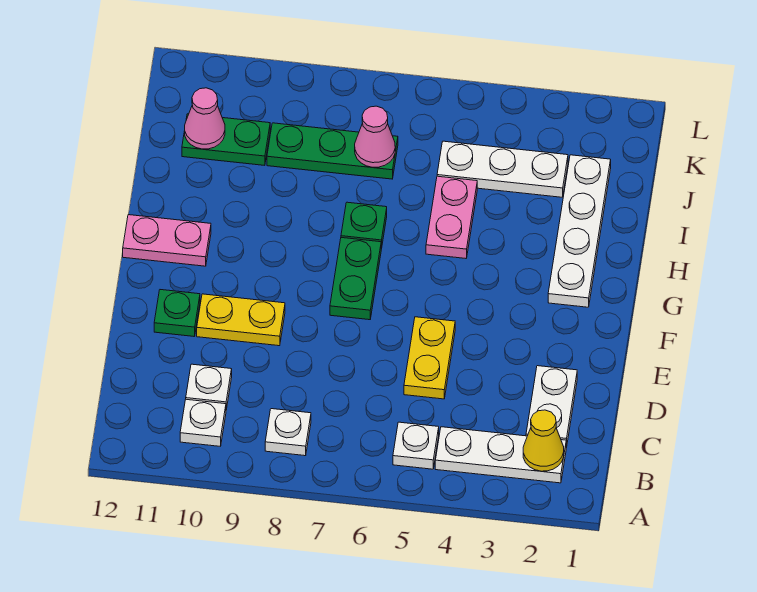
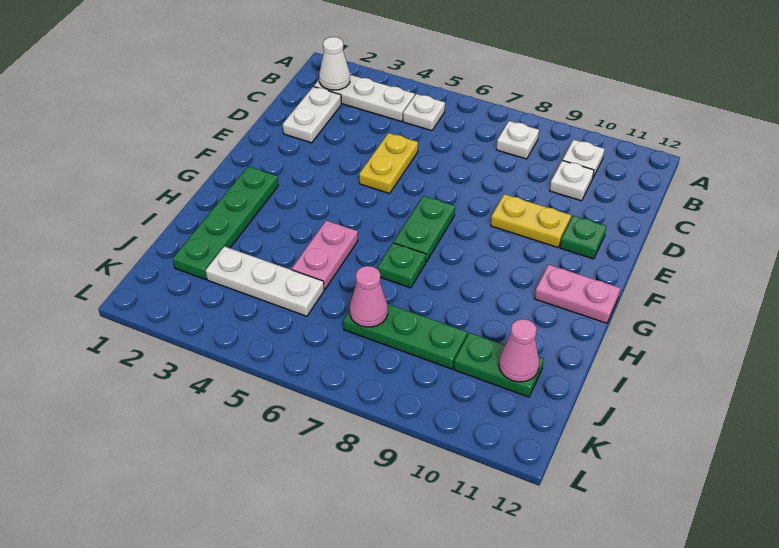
yellow 1x1 cone [523,410,564,471] -> white 1x1 cone [319,37,350,90]
white 1x4 plate [548,155,611,307] -> green 1x4 plate [173,167,278,280]

